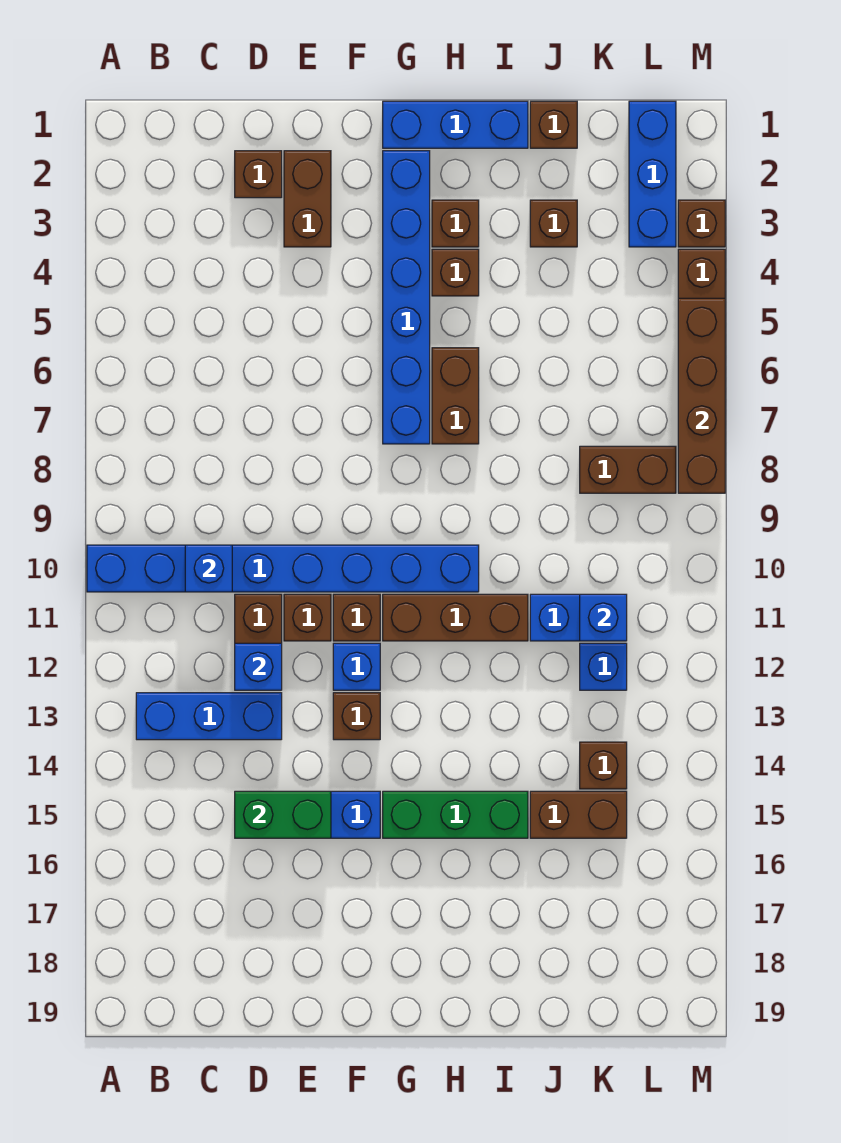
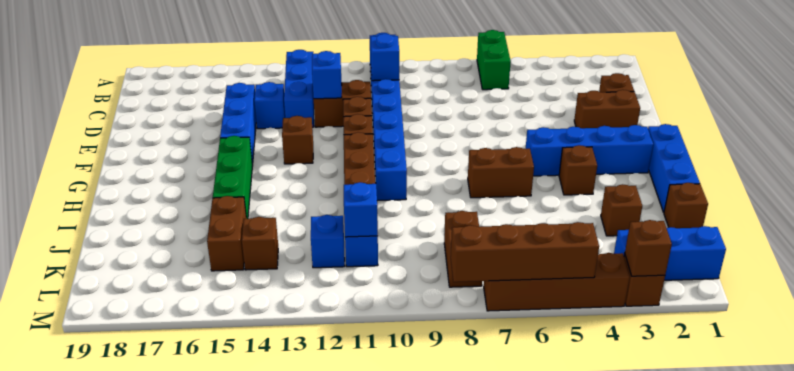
green 1x2 brick [235,791,331,838] -> green 1x2 brick moved to [477,30,511,90]
blue 1x1 brick [333,643,380,690] -> blue 1x1 brick moved to [254,82,285,129]
blue 1x6 brick [383,151,430,444] -> blue 1x4 brick [526,125,653,176]
brown 1x1 brick [432,200,479,247] -> brown 1x1 brick moved to [625,220,672,276]

